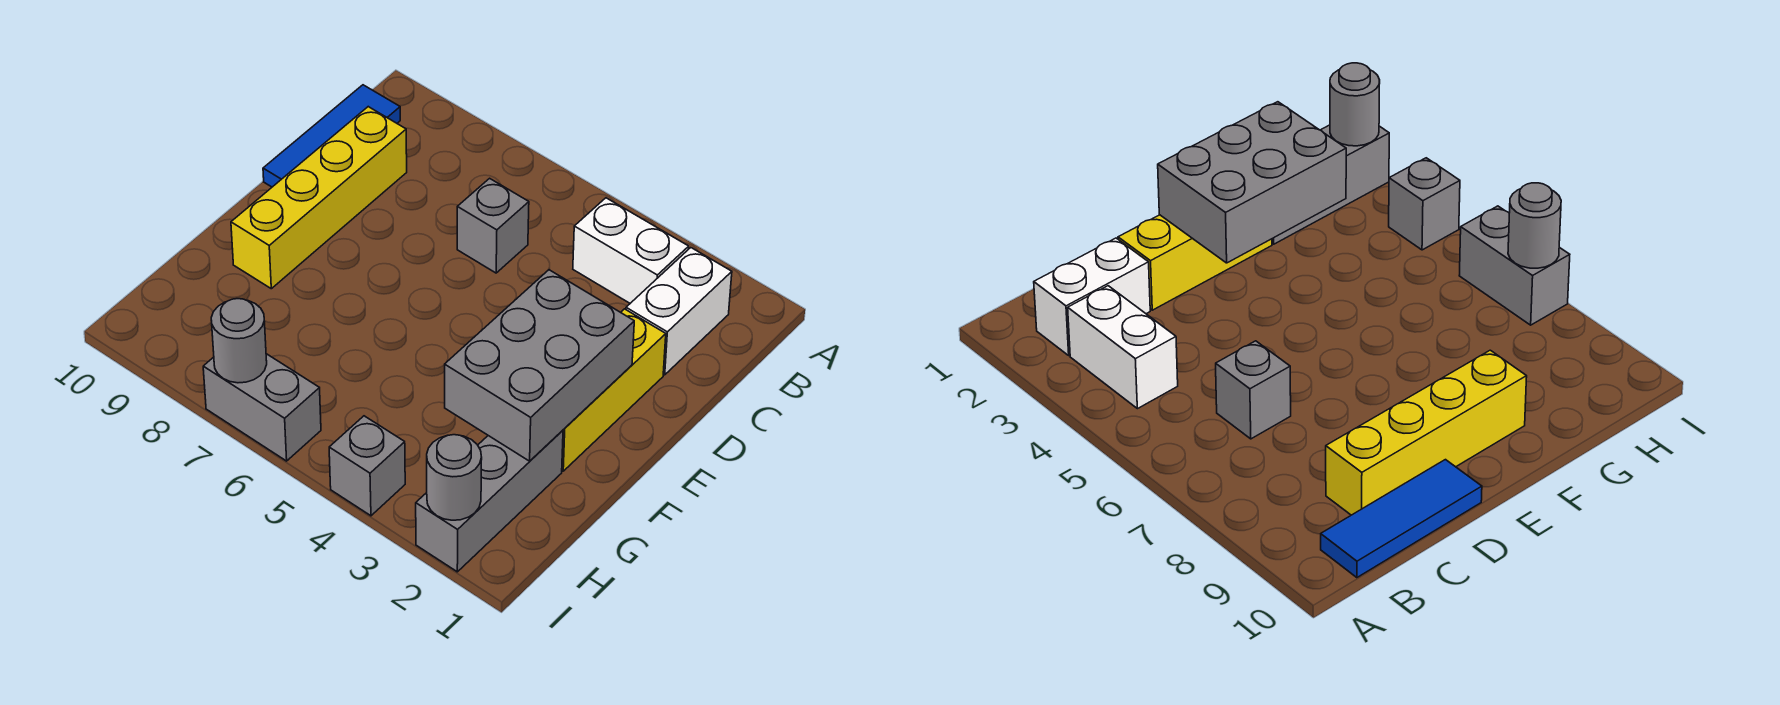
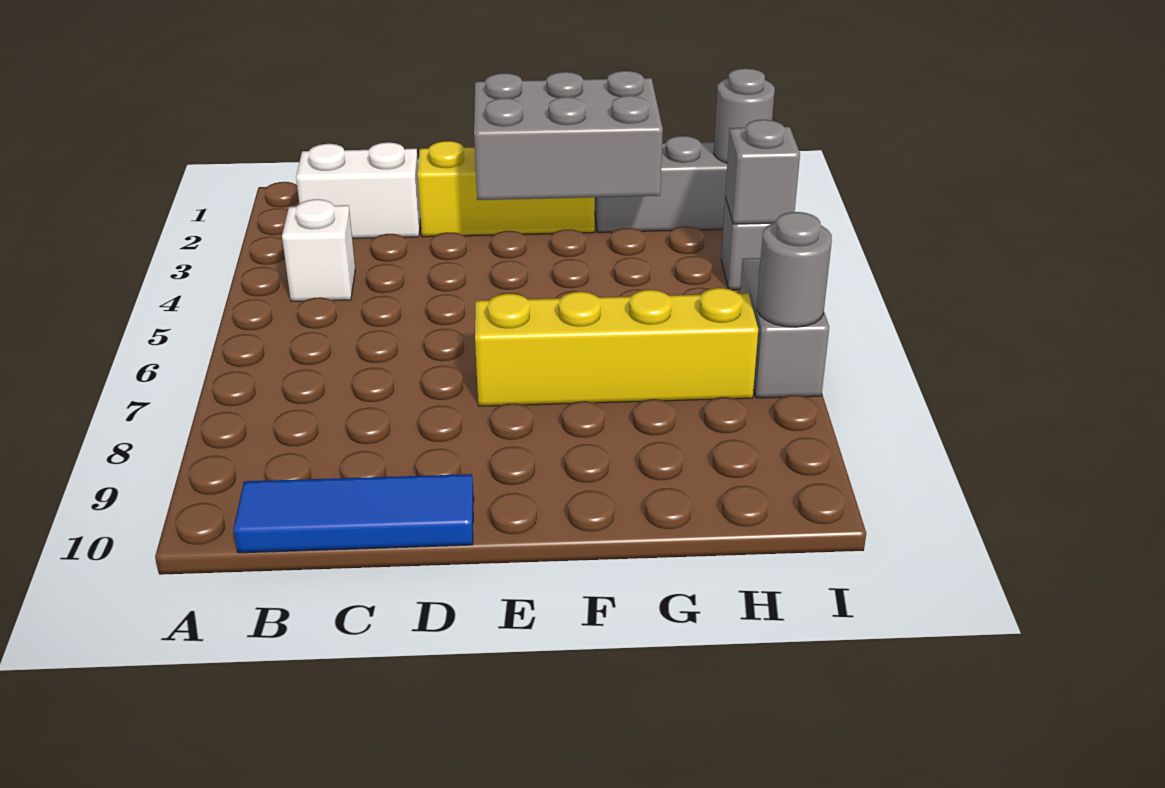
white 1x2 brick [573,198,689,303] -> white 1x1 brick [282,199,355,301]
grey 1x1 brick [457,178,529,273] -> grey 1x1 brick moved to [725,120,800,224]
yellow 1x4 brick [231,107,407,289] -> yellow 1x4 brick moved to [475,288,758,406]

